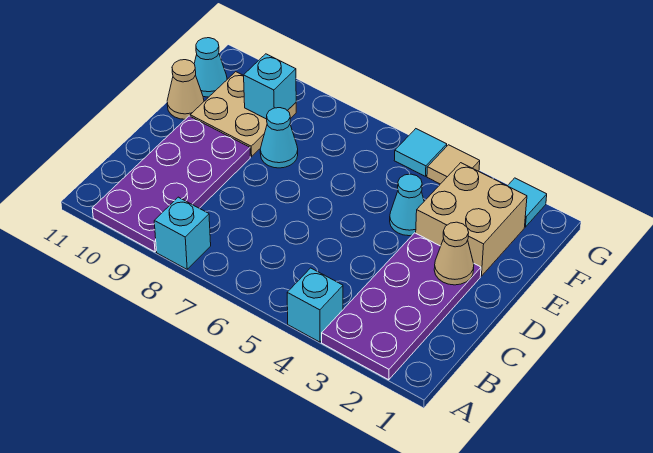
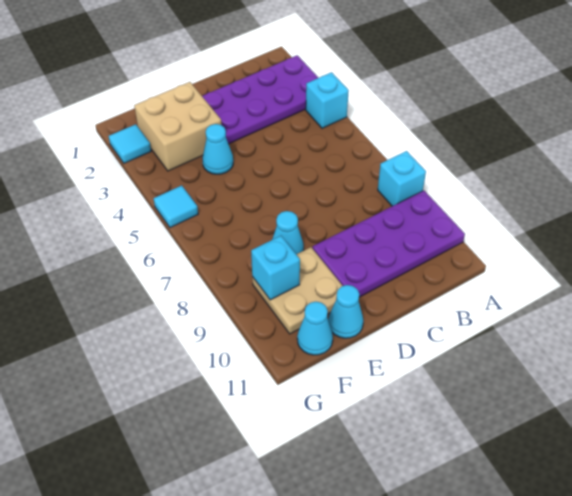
tan 1x1 cone [434,222,474,285] -> none
tan 1x1 cone [167,60,204,119] -> cyan 1x1 cone [328,285,363,338]
tan 1x1 tile [427,145,480,184] -> none

